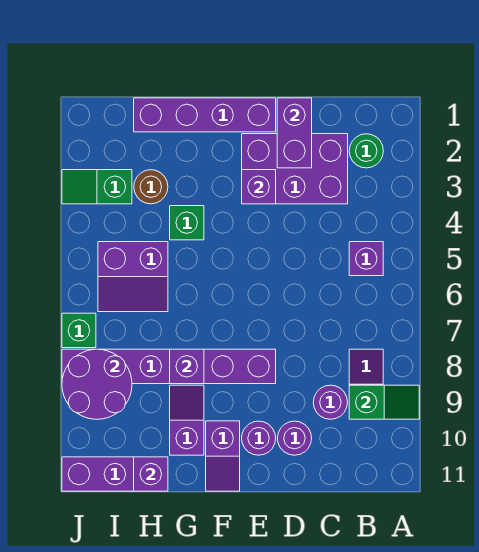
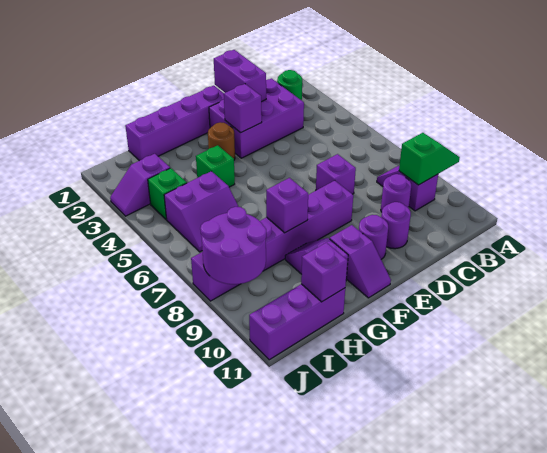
purple 1x1 brick [349,242,383,276] -> purple 1x1 brick moved to [316,154,356,194]
brown 1x1 round brick [134,170,168,204] -> brown 1x1 round brick moved to [208,122,235,160]
green 1x2 slope [62,170,132,204] -> purple 1x2 slope [110,154,170,216]
green 1x1 brick [62,313,96,348] -> green 1x1 brick moved to [148,168,187,219]

